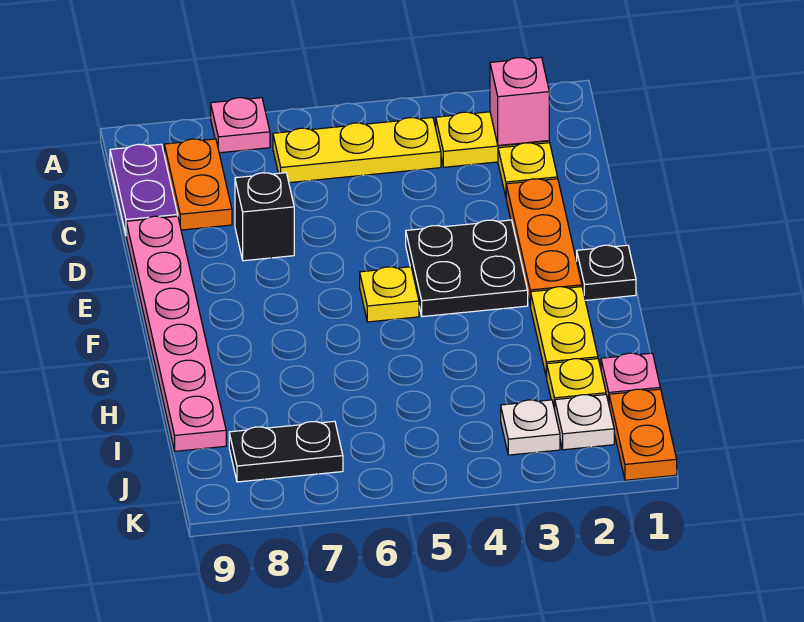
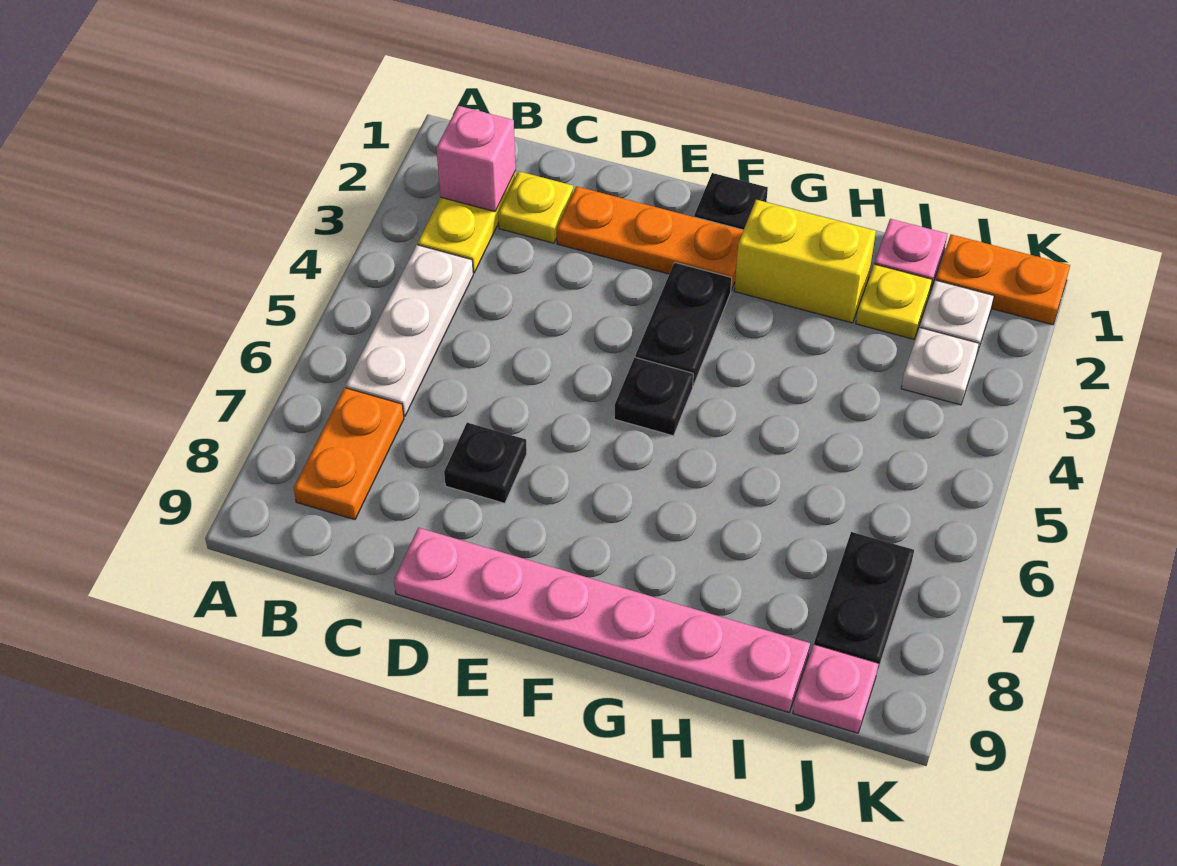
pink 1x1 plate [211,98,270,153] -> pink 1x1 plate moved to [793,644,879,733]
yellow 1x3 plate [273,118,441,183] -> white 1x3 plate [346,245,473,416]
orange 1x2 plate [164,139,232,230] -> orange 1x2 plate turned to [294,388,404,520]
purple 1x2 plate [110,144,178,234] -> none
black 1x1 brick [235,173,294,261] -> black 1x1 plate [444,423,527,503]
black 2x2 plate [406,220,528,317] -> black 1x2 plate [635,263,732,386]
yellow 1x1 plate [360,267,419,322] -> black 1x1 plate [614,357,693,436]
yellow 1x2 plate [531,287,598,378] -> yellow 1x2 brick [734,200,876,323]

